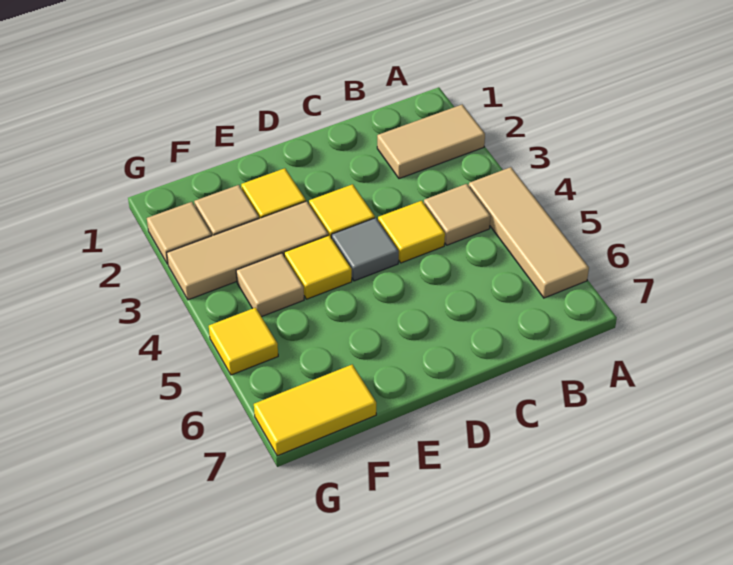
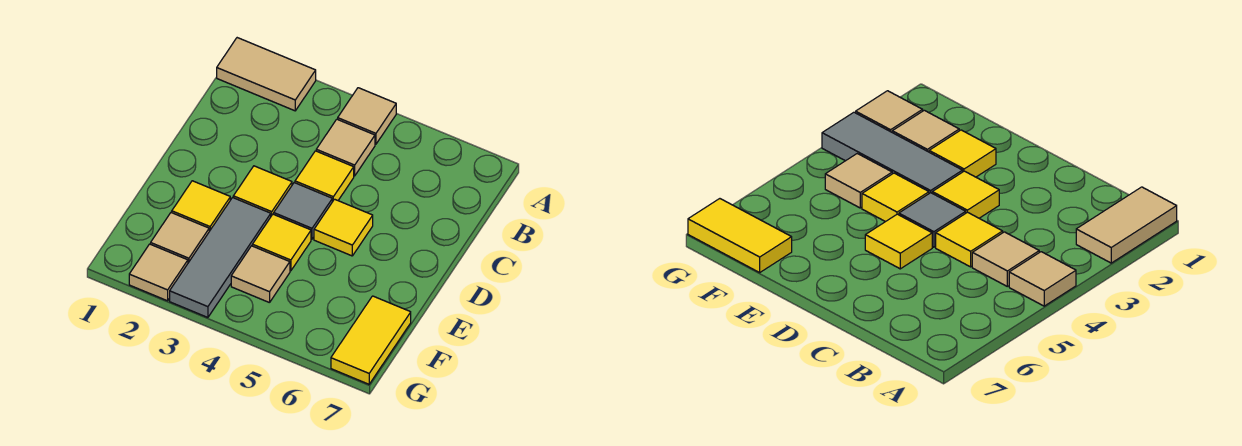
tan 1x2 tile [377,105,485,179] -> tan 1x2 tile turned to [217,38,316,111]
tan 1x3 tile [469,167,589,298] -> tan 1x1 tile [338,88,396,144]
tan 1x3 tile [167,201,328,300] -> grey 1x3 tile [170,198,271,317]
yellow 1x1 tile [209,308,278,375] -> yellow 1x1 tile moved to [314,199,373,256]

